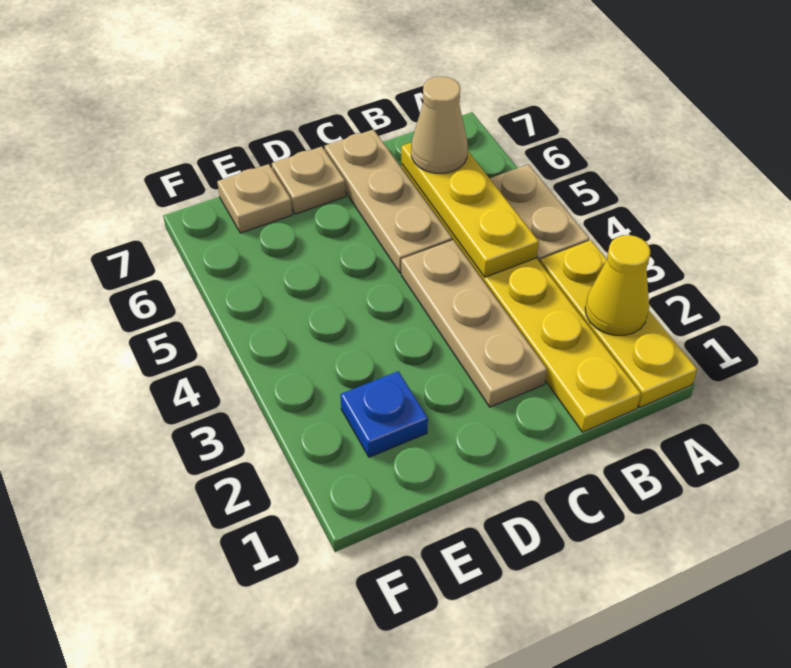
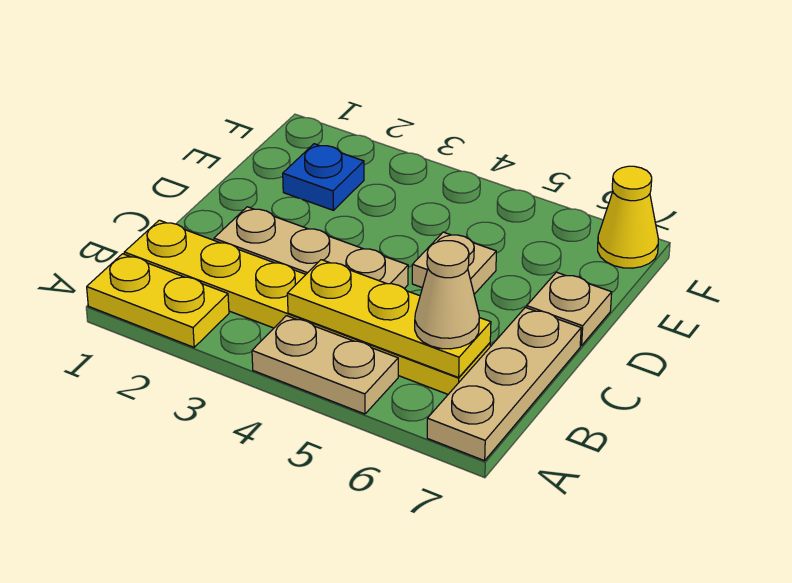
yellow 1x3 plate [540,240,697,407] -> yellow 1x2 plate [87,254,229,347]
yellow 1x1 cone [585,235,650,335] -> yellow 1x1 cone moved to [598,166,658,268]
tan 1x3 plate [325,129,452,273] -> tan 1x3 plate turned to [427,307,581,461]
tan 1x1 plate [217,164,292,233] -> tan 1x1 plate moved to [412,232,496,294]

